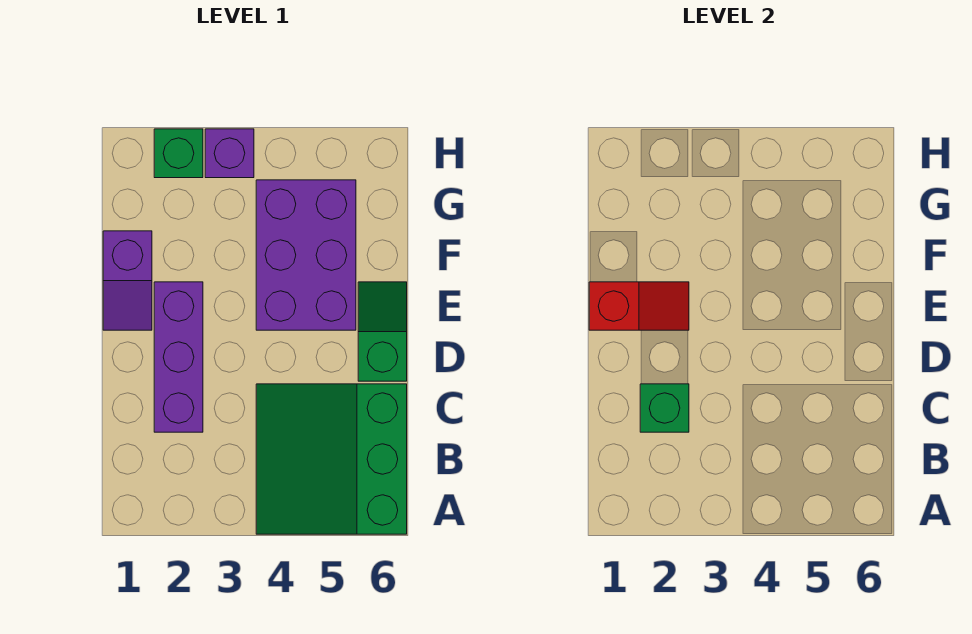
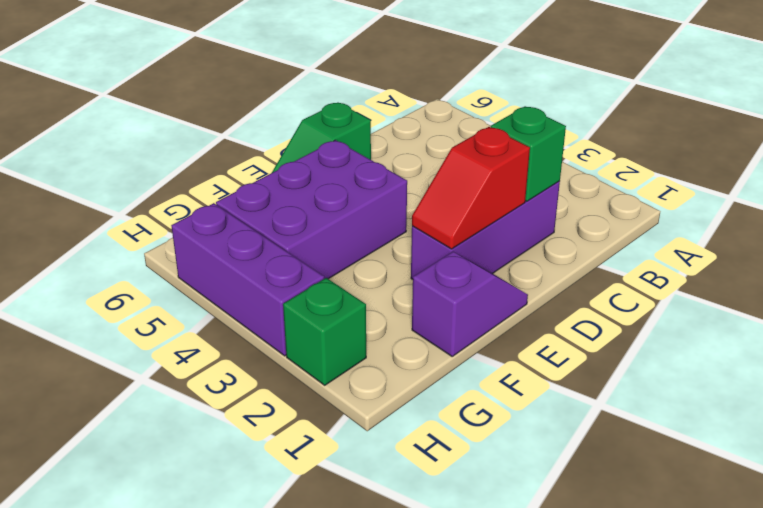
green 3x3 slope [256,384,407,534] -> none
red 1x2 slope [589,282,689,330] -> red 1x2 slope turned to [412,127,530,249]
purple 1x1 brick [205,129,254,178] -> purple 1x3 brick [171,203,324,356]

